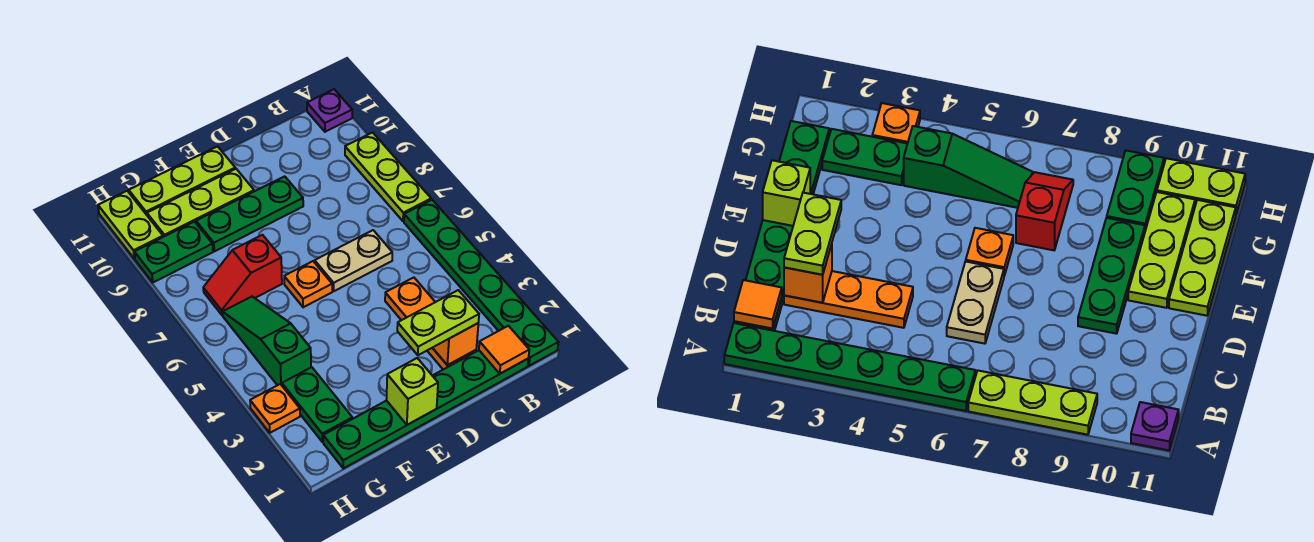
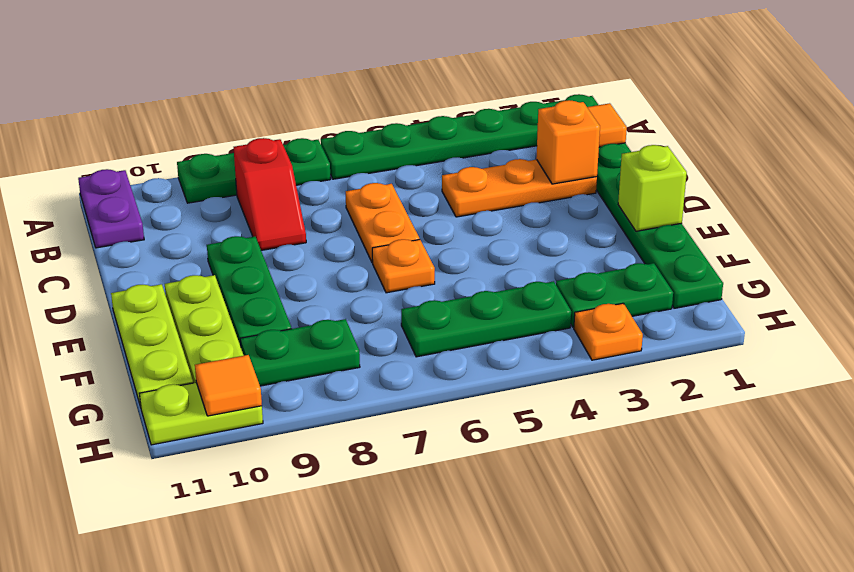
lime 1x3 plate [345,133,431,221] -> green 1x3 plate [177,138,330,203]
purple 1x1 plate [307,89,352,132] -> purple 1x2 plate [78,169,144,248]
lime 1x2 plate [397,290,479,355] -> none
tan 1x2 plate [315,230,392,291] -> orange 1x2 plate [346,183,420,263]
red 1x2 slope [203,235,282,315] -> red 1x2 slope moved to [234,138,306,250]
green 1x3 slope [223,297,311,385] -> green 1x3 plate [401,281,571,357]
green 1x2 plate [134,222,213,282] -> green 1x2 plate turned to [240,319,360,386]
none -> orange 1x1 tile [195,355,262,416]

